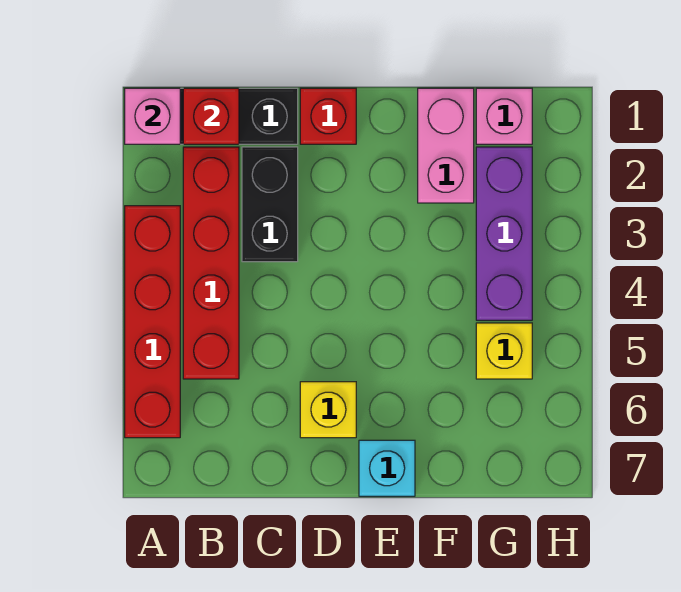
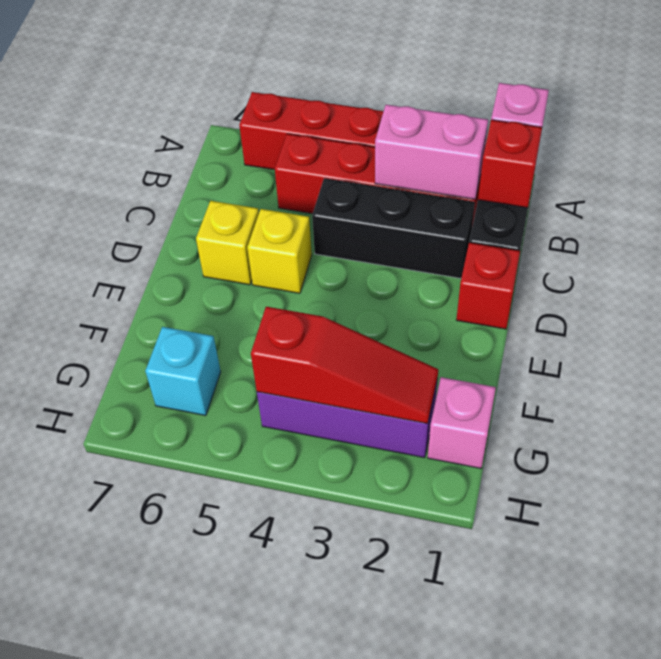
black 1x2 brick [242,147,298,262] -> black 1x3 brick [312,178,475,278]
cyan 1x1 brick [359,440,415,496] -> cyan 1x1 brick moved to [145,327,221,416]
pink 1x2 brick [418,88,474,203] -> pink 1x2 brick moved to [375,105,488,199]
none -> red 1x3 slope [251,307,438,424]
yellow 1x1 brick [476,323,532,379] -> yellow 1x1 brick moved to [247,209,312,293]

